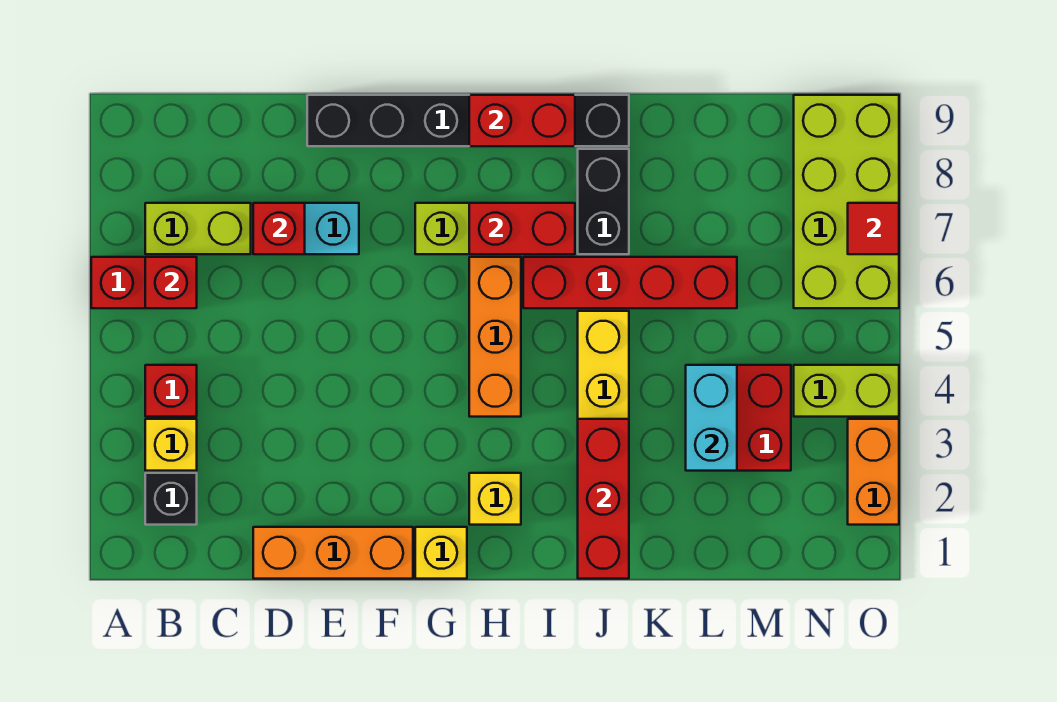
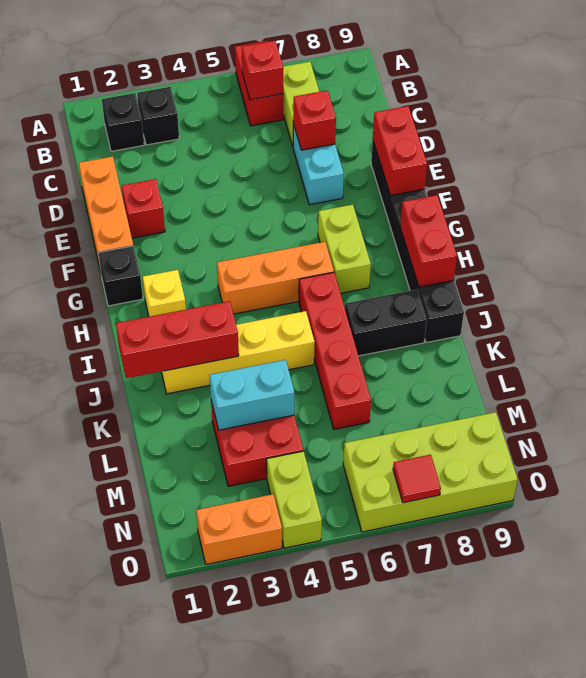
yellow 1x1 brick [145,419,197,471] -> black 1x1 brick [137,87,179,145]
red 1x1 brick [145,365,197,417] -> red 1x1 brick moved to [122,179,165,238]
yellow 1x1 brick [415,527,467,579] -> black 1x1 brick [98,246,143,306]
red 1x2 brick [469,203,575,254] -> red 1x2 brick moved to [373,106,427,196]

